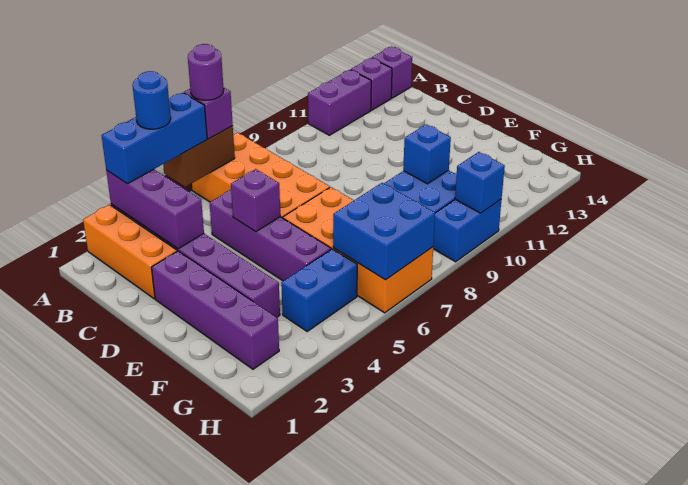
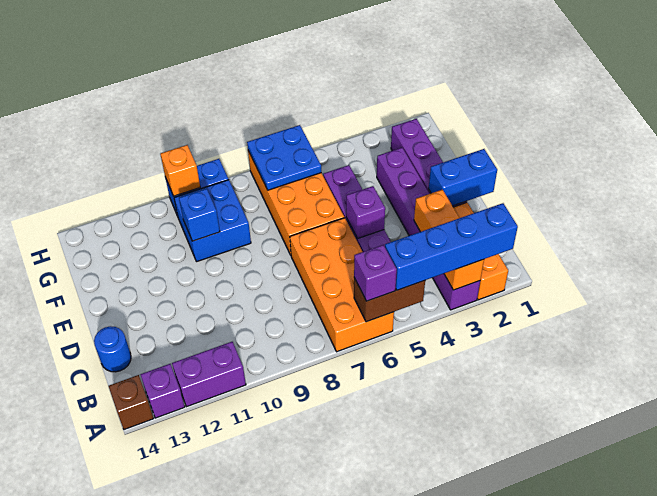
purple 1x3 brick [106,169,204,249] -> orange 1x3 brick [414,190,484,290]
blue 1x3 brick [101,93,207,184] -> blue 1x4 brick [385,203,518,290]
blue 1x1 round brick [132,71,171,129] -> blue 1x1 round brick moved to [94,326,131,372]
purple 1x1 round brick [188,44,224,100] -> none
purple 1x1 brick [372,47,412,98] -> brown 1x1 brick [108,375,154,430]
blue 1x2 brick [281,249,357,331] -> blue 1x2 brick moved to [429,149,497,206]
blue 2x2 brick [333,183,435,280] -> blue 2x2 plate [247,125,321,190]
blue 1x1 brick [455,152,505,213] -> orange 1x1 brick [160,145,200,196]

